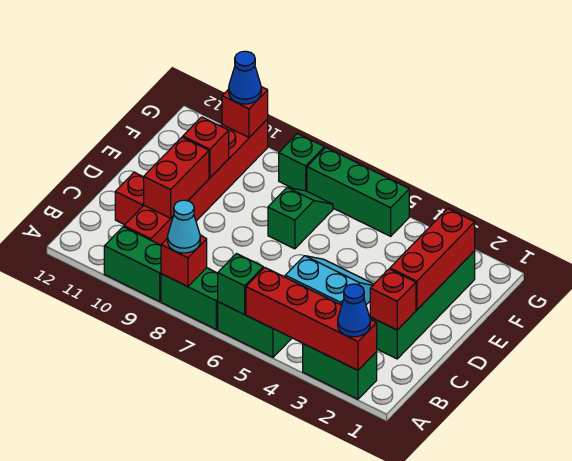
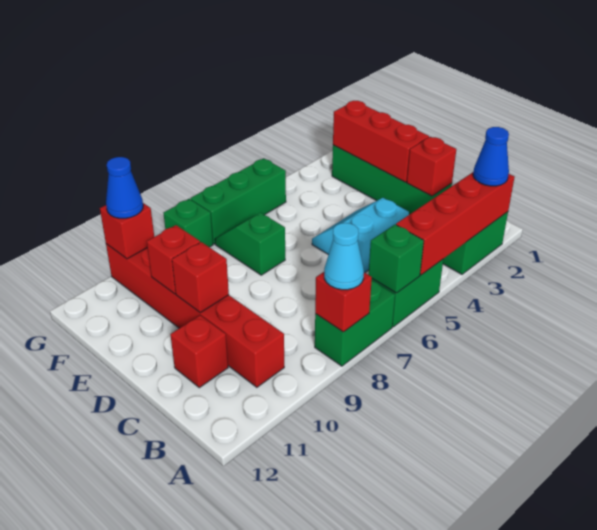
green 1x2 brick [104,227,161,301] -> none
red 1x2 brick [144,137,209,218] -> red 1x1 brick [172,242,229,313]

